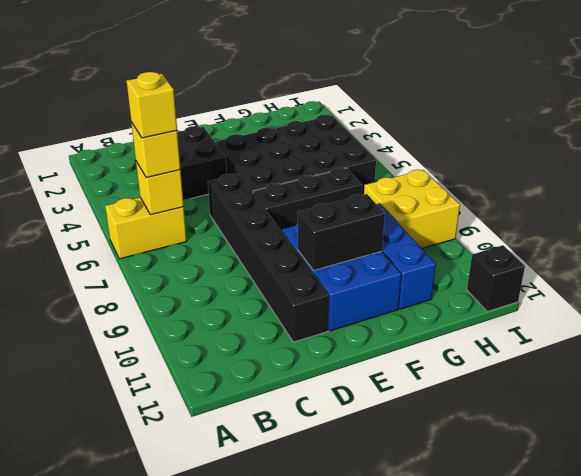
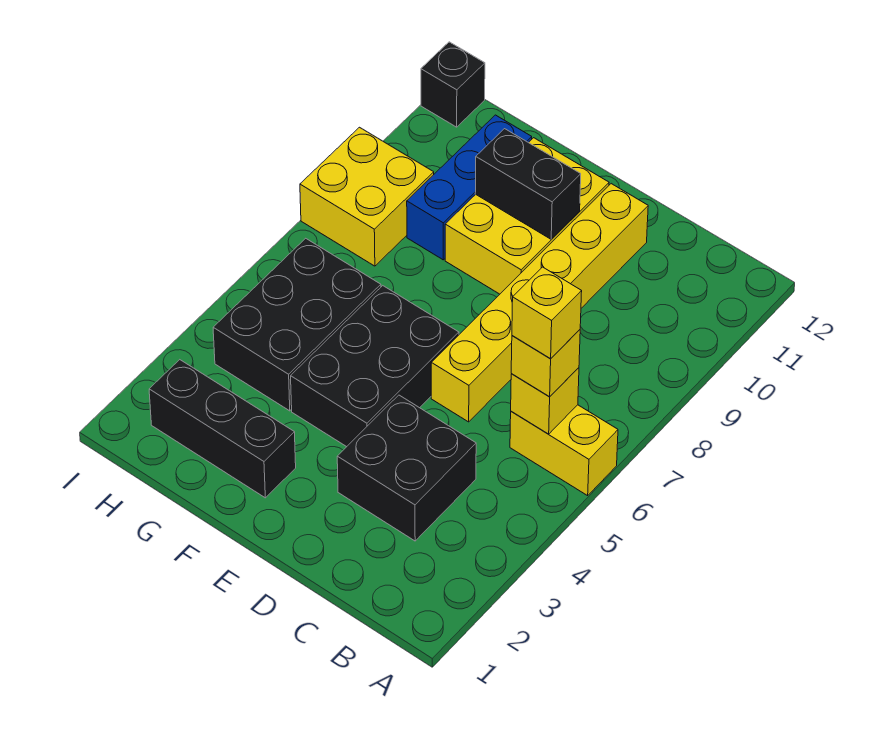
black 1x6 brick [208,174,329,342] -> yellow 1x6 brick [431,184,648,422]
black 1x3 brick [253,168,362,231] -> black 1x3 brick moved to [149,360,296,498]
blue 2x3 brick [282,224,401,331] -> yellow 2x3 brick [445,138,609,294]

